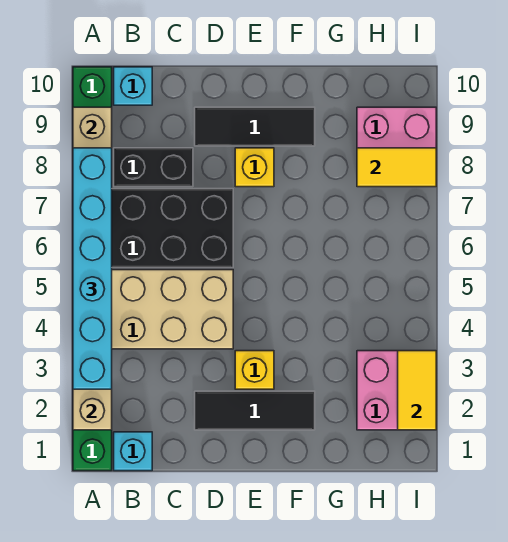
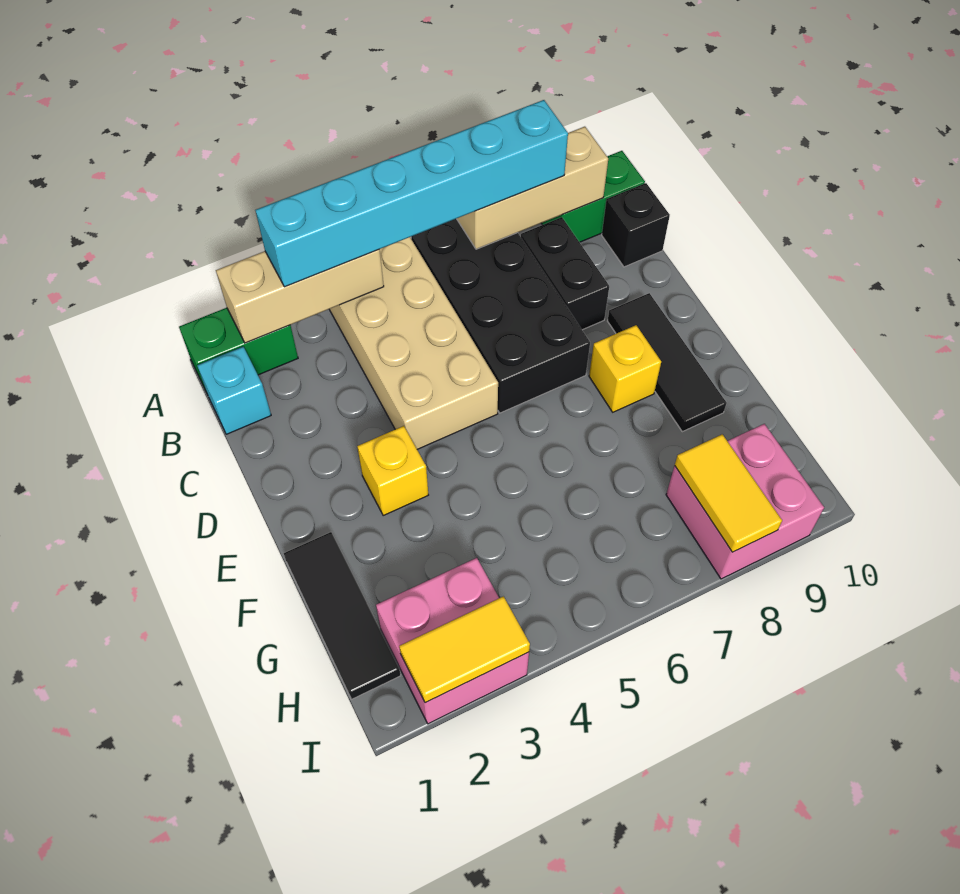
cyan 1x1 brick [114,67,152,105] -> black 1x1 brick [602,183,670,267]
black 1x3 tile [195,391,315,430] -> black 1x3 tile moved to [284,532,401,699]

